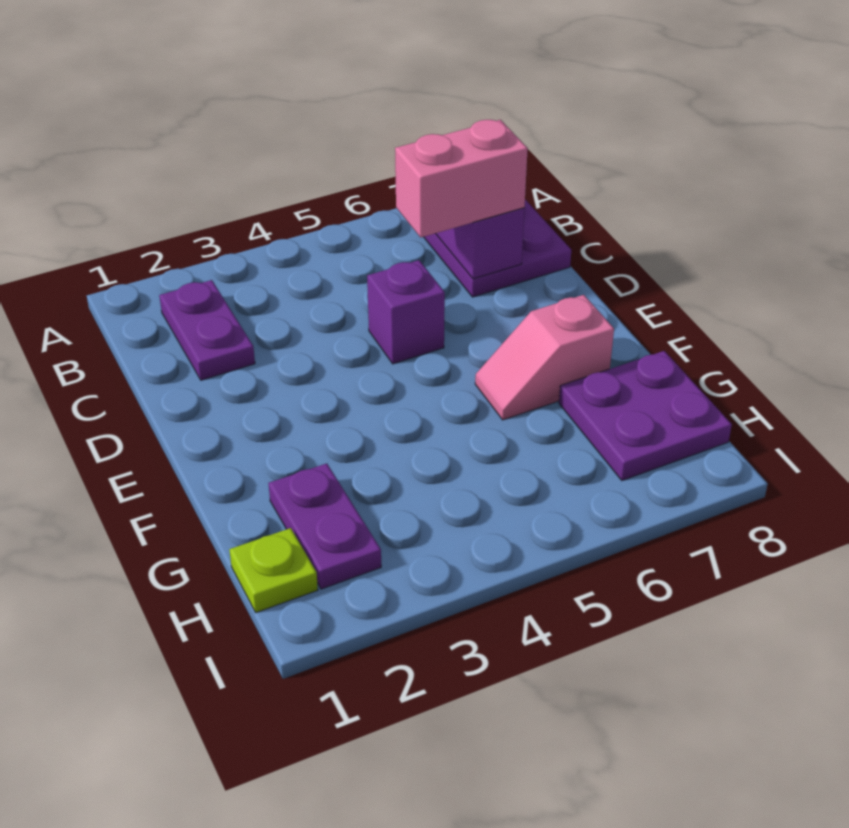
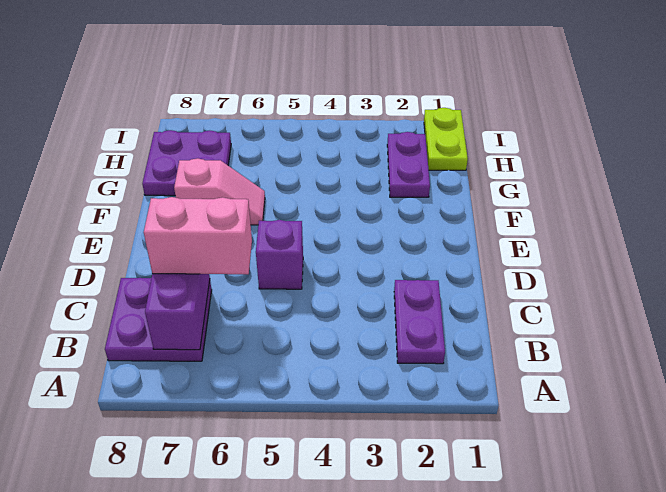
lime 1x1 plate [229,528,318,613] -> lime 1x2 plate [424,108,468,170]

